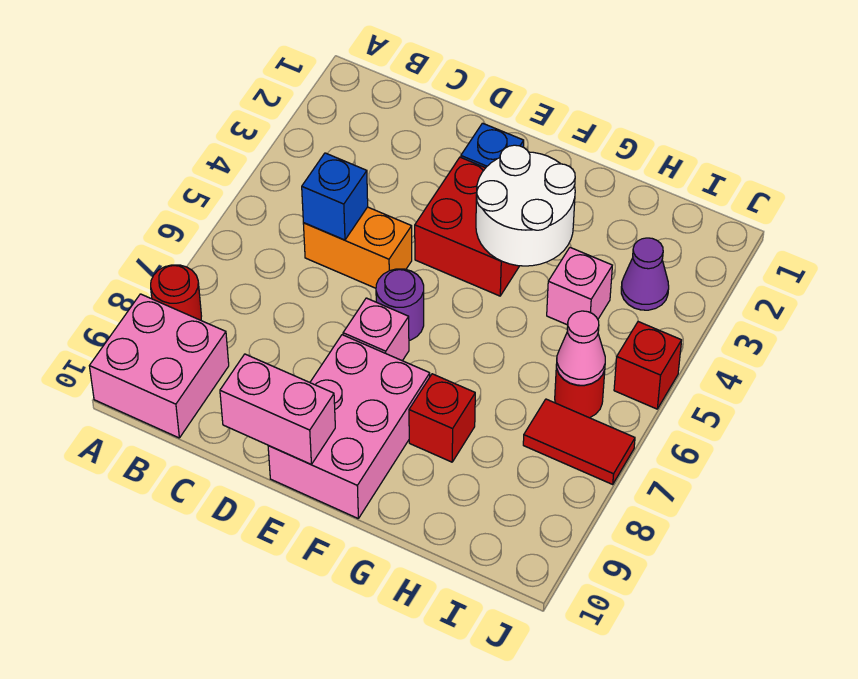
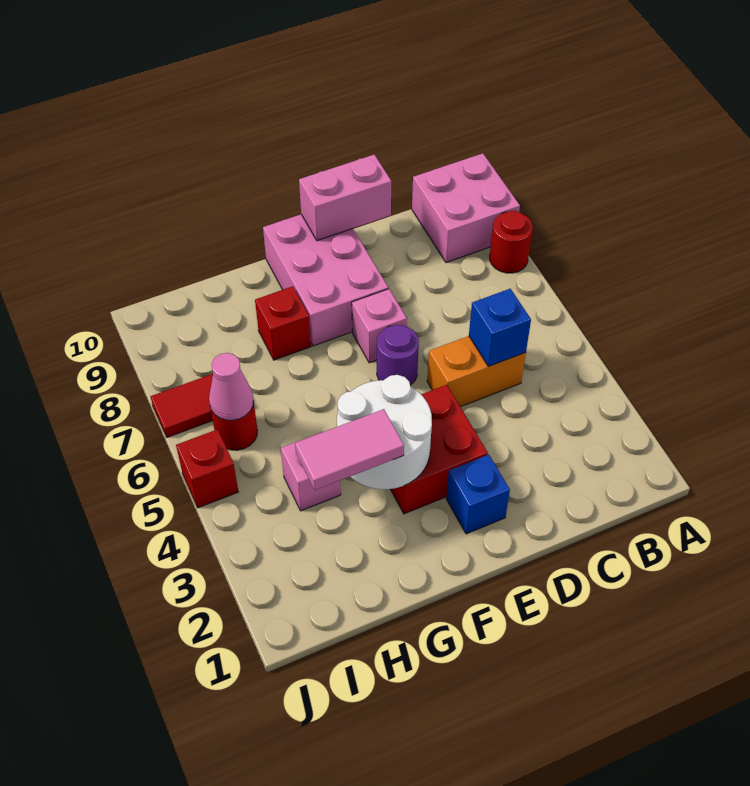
none -> pink 1x2 tile [295,409,404,490]
purple 1x1 cone [621,238,669,310] -> none

